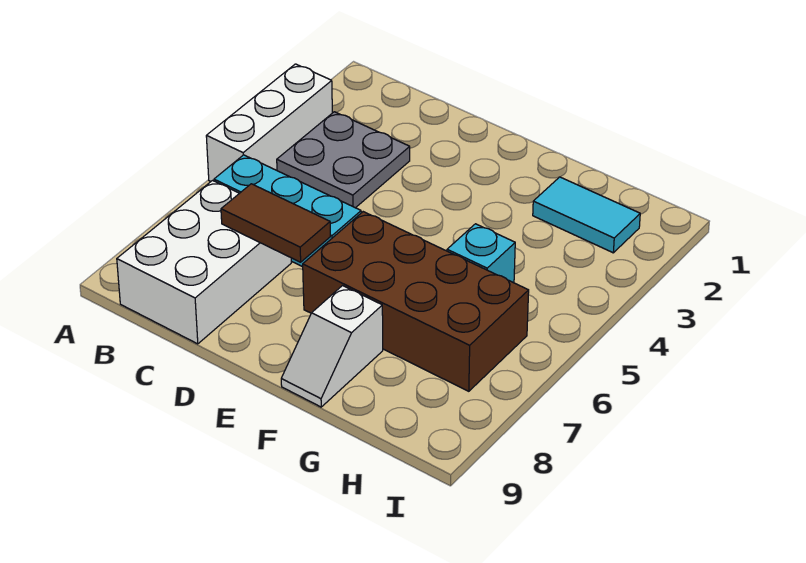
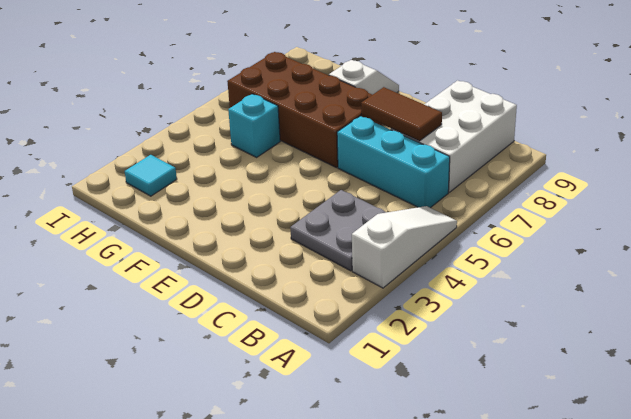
white 1x3 brick [206,64,332,181] -> white 1x3 slope [352,206,457,288]
cyan 1x2 tile [533,177,640,253] -> cyan 1x1 tile [125,155,177,196]

